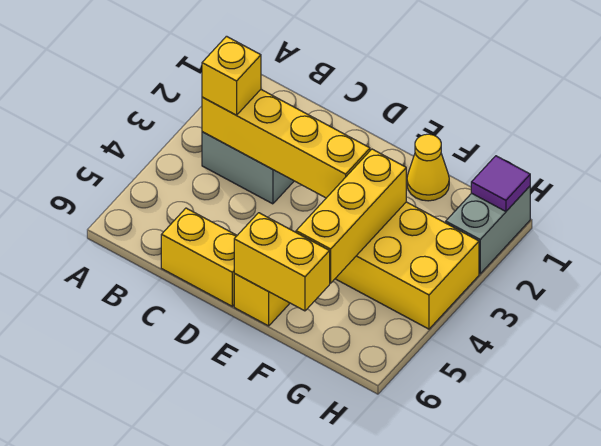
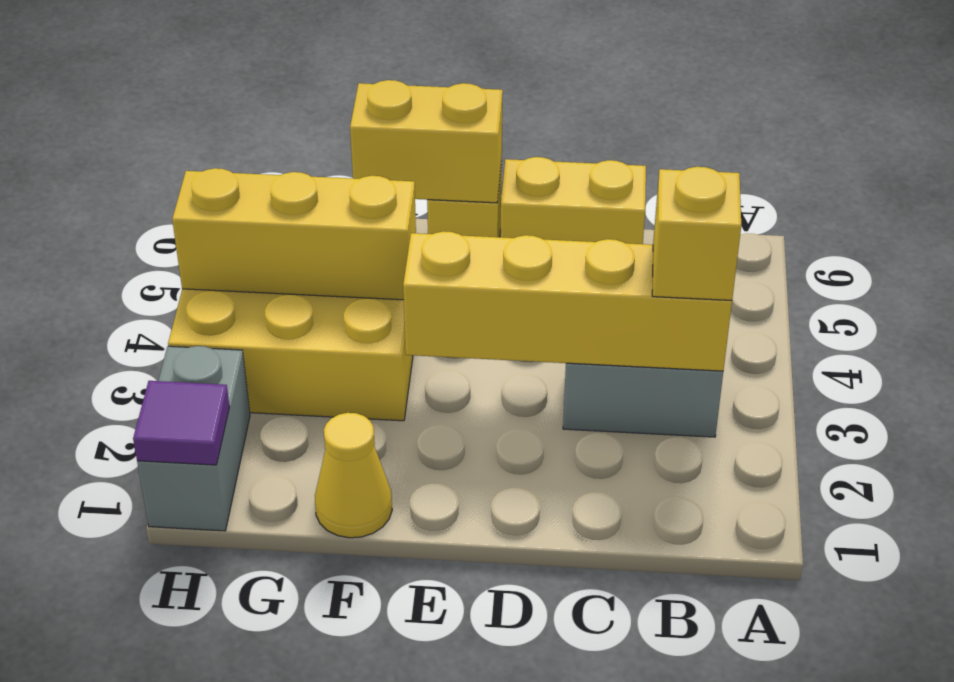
yellow 1x3 brick [296,149,406,283] -> yellow 1x3 brick turned to [172,168,416,300]

